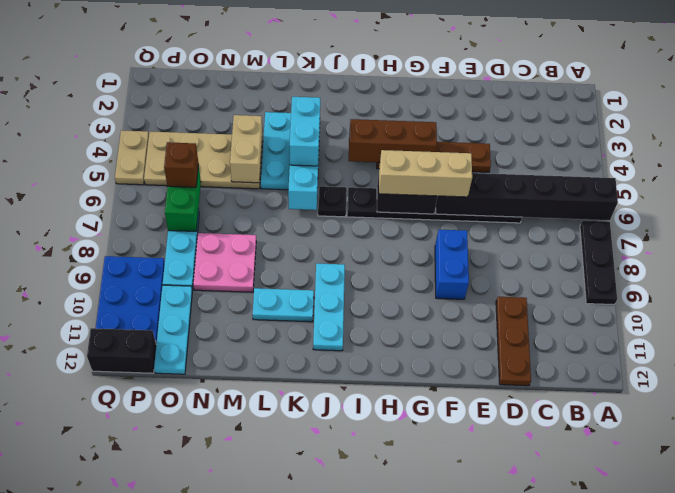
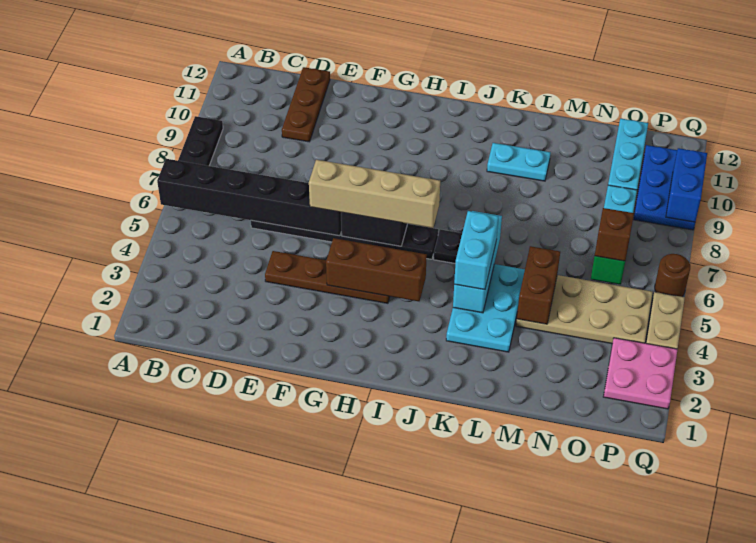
tan 1x3 brick [379,150,472,197] -> tan 1x4 brick [309,160,440,228]
blue 1x2 brick [435,230,469,299] -> blue 1x2 brick moved to [666,148,707,222]
cyan 1x3 plate [313,263,345,351] -> none
tan 1x2 brick [230,115,262,183] -> brown 1x2 brick [517,246,560,324]
pink 2x2 plate [193,233,256,292] -> pink 2x2 plate moved to [603,338,678,409]
black 1x2 brick [87,328,156,373] -> none
none -> brown 1x1 round brick [655,254,690,297]

